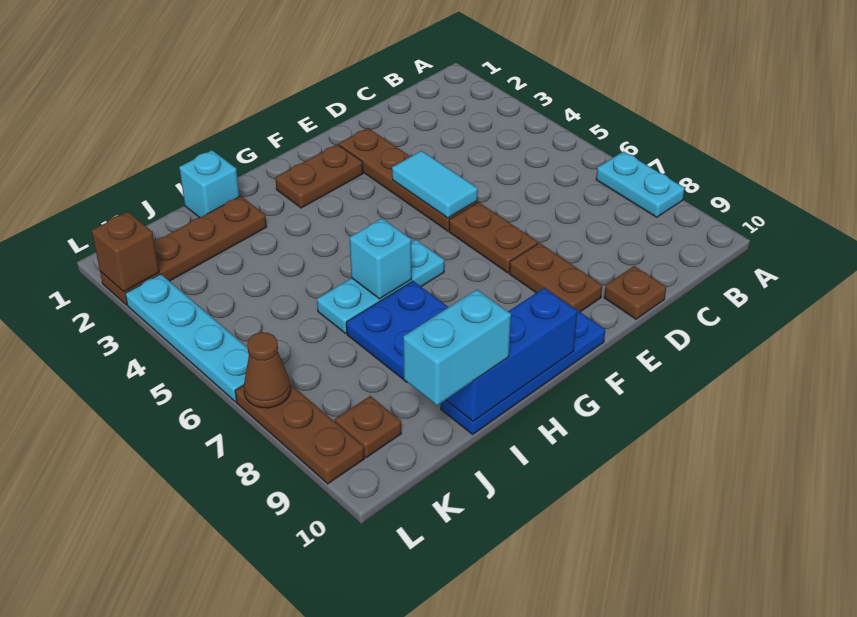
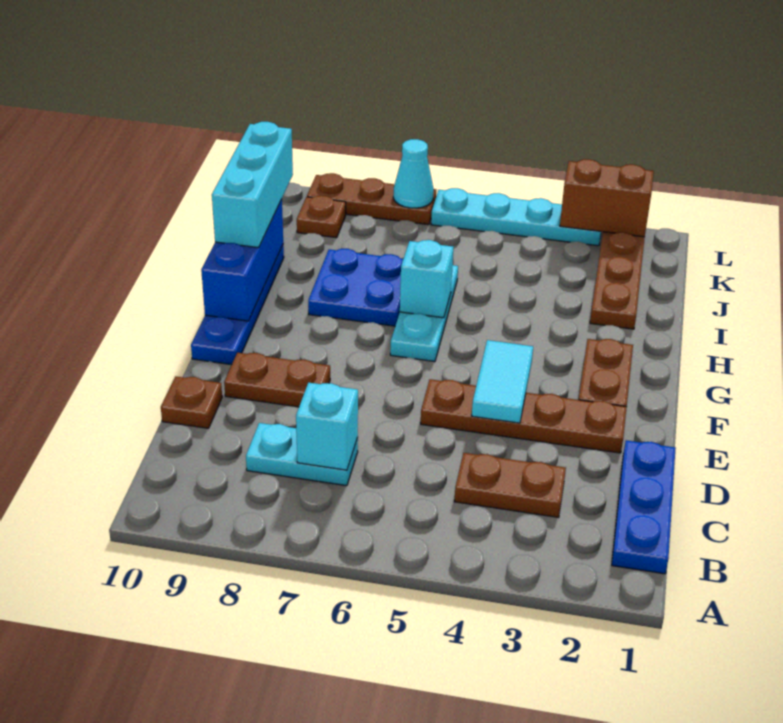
cyan 1x2 plate [596,151,685,217] -> cyan 1x2 plate moved to [246,423,358,486]
none -> blue 1x3 plate [612,440,676,574]
cyan 1x2 tile [392,151,478,218] -> cyan 1x2 tile turned to [472,340,533,423]
brown 1x2 plate [449,202,538,273] -> brown 1x2 plate moved to [454,453,566,518]
cyan 1x1 brick [179,150,239,218] -> cyan 1x1 brick moved to [296,383,358,470]
cyan 1x2 brick [403,289,511,405] -> cyan 1x3 brick [212,122,293,248]
brown 1x1 brick [92,212,159,292] -> brown 1x2 brick [560,159,654,237]
brown 1x1 cone [244,332,291,408] -> cyan 1x1 cone [393,139,434,208]

